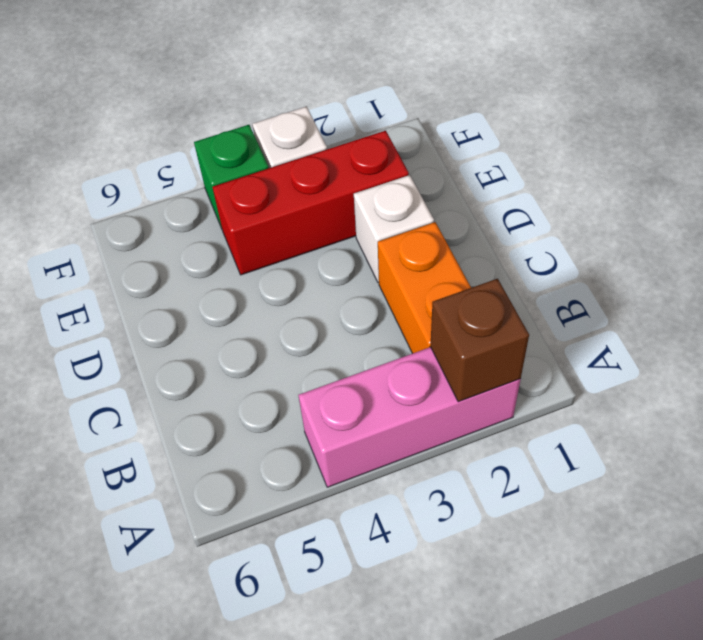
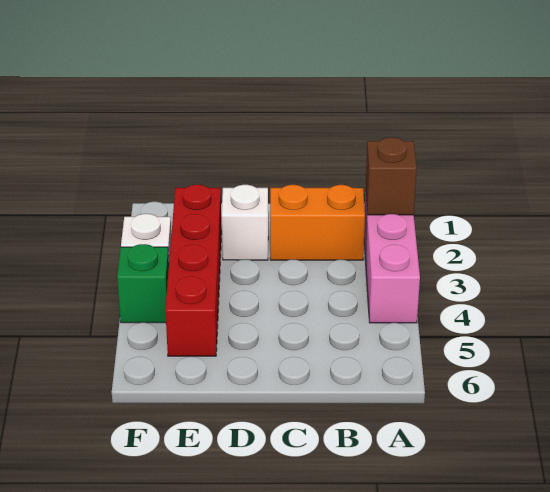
red 1x3 brick [212,131,409,275] -> red 1x4 brick [165,185,222,356]

